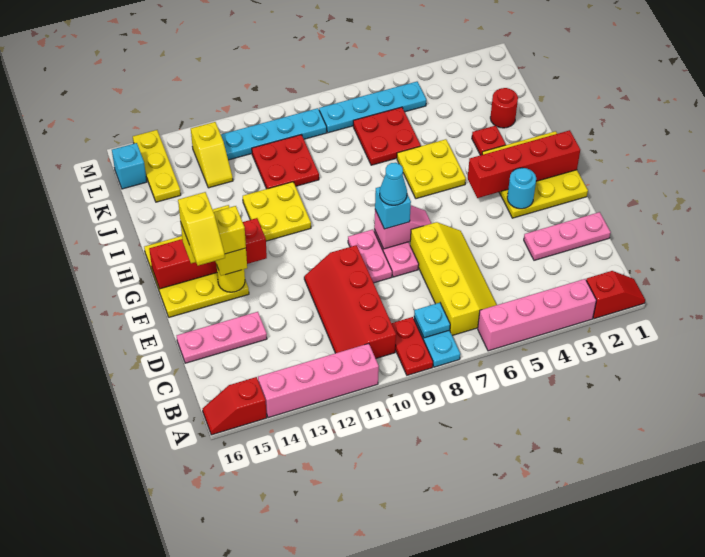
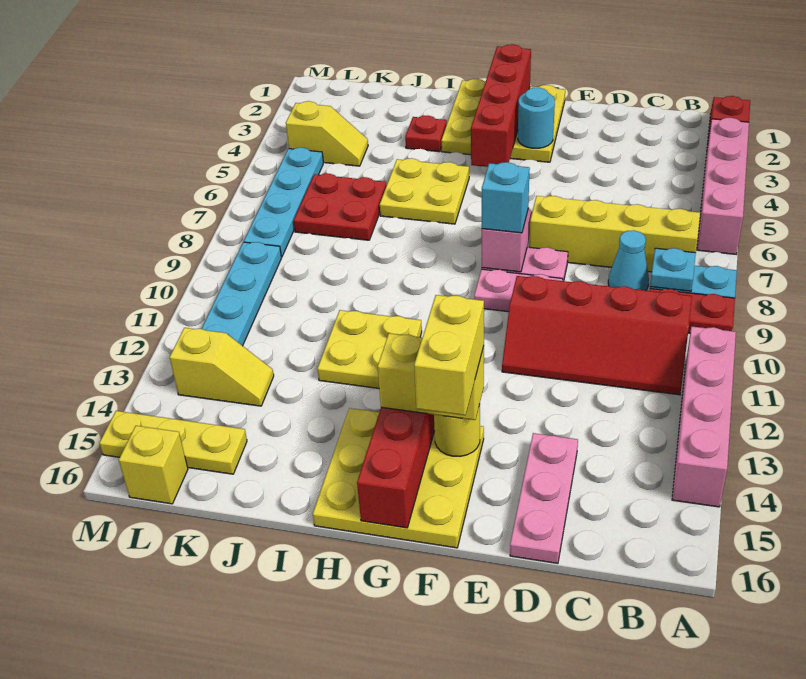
red 1x2 slope [203,377,267,435] -> none
pink 1x3 plate [524,212,611,260] -> none
yellow 1x2 slope [178,192,225,266] -> yellow 1x2 slope moved to [286,101,368,166]
cyan 1x1 cone [380,163,407,205] -> cyan 1x1 cone moved to [608,230,649,291]
red 1x1 round brick [490,88,518,128] -> none
red 2x2 plate [252,135,319,189] -> none
cyan 1x1 brick [112,143,147,189] -> yellow 1x1 brick [119,426,188,504]

